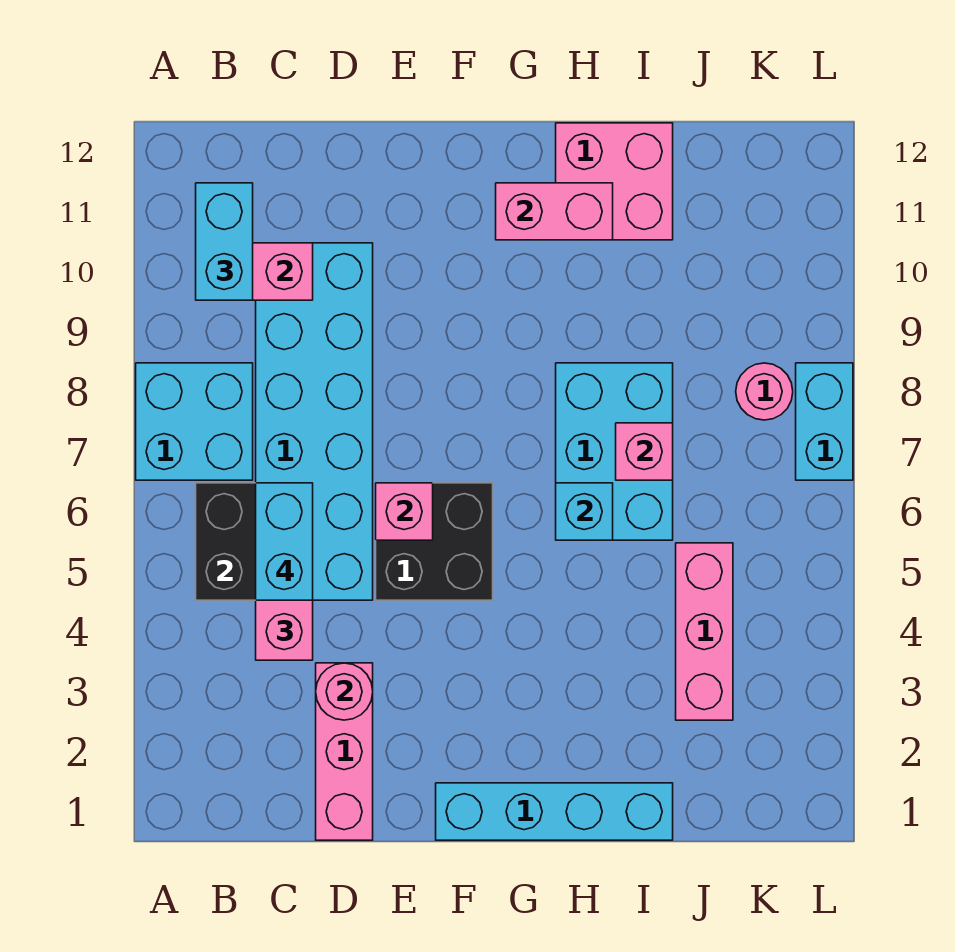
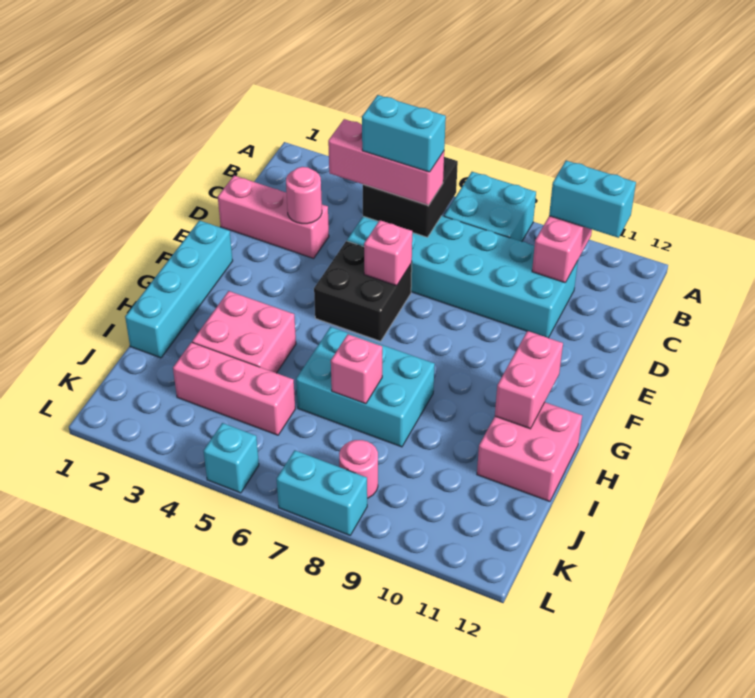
none -> pink 2x2 brick [192,291,296,373]
cyan 1x1 brick [556,483,613,540] -> cyan 1x1 brick moved to [204,423,259,493]

